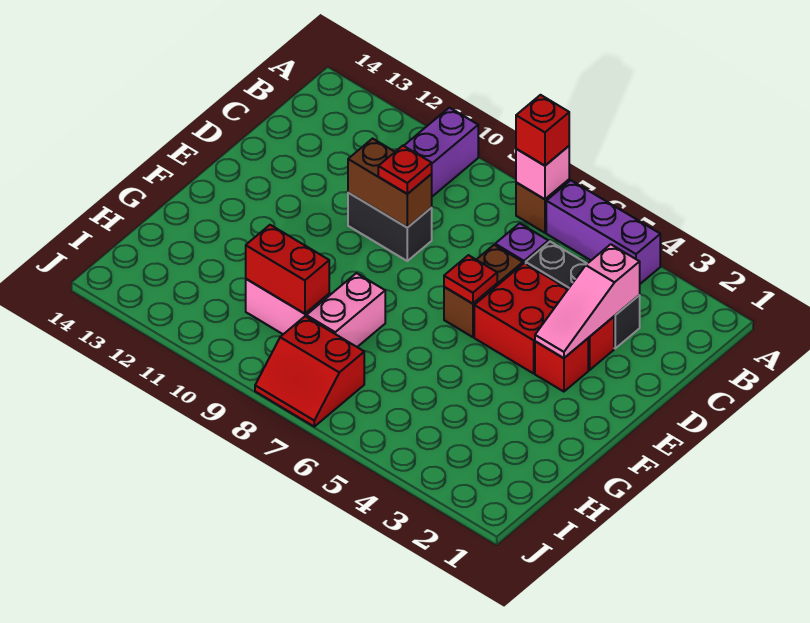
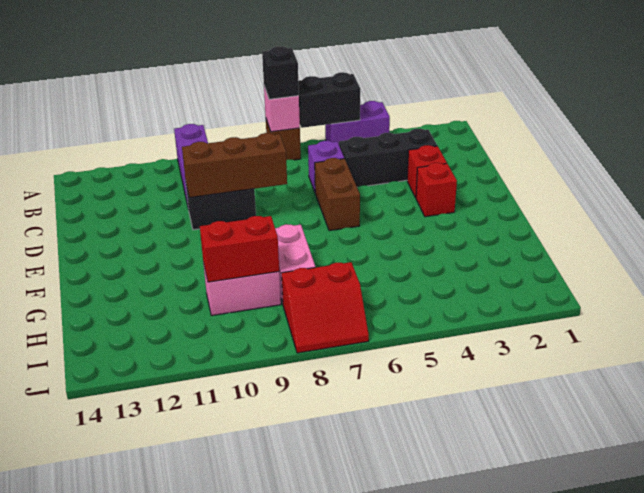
purple 1x3 brick [546,180,660,284] -> purple 1x2 brick [325,101,390,144]
none -> black 1x2 brick [298,72,360,128]
red 1x1 brick [516,95,569,166] -> black 1x1 brick [262,46,299,99]
pink 1x3 slope [535,244,640,358] -> none
red 2x2 brick [474,263,568,373] -> none
brown 1x2 brick [348,139,432,228] -> brown 1x3 brick [182,133,287,198]
red 1x1 plate [378,146,432,194] -> none
red 1x1 plate [444,255,497,304] -> none

